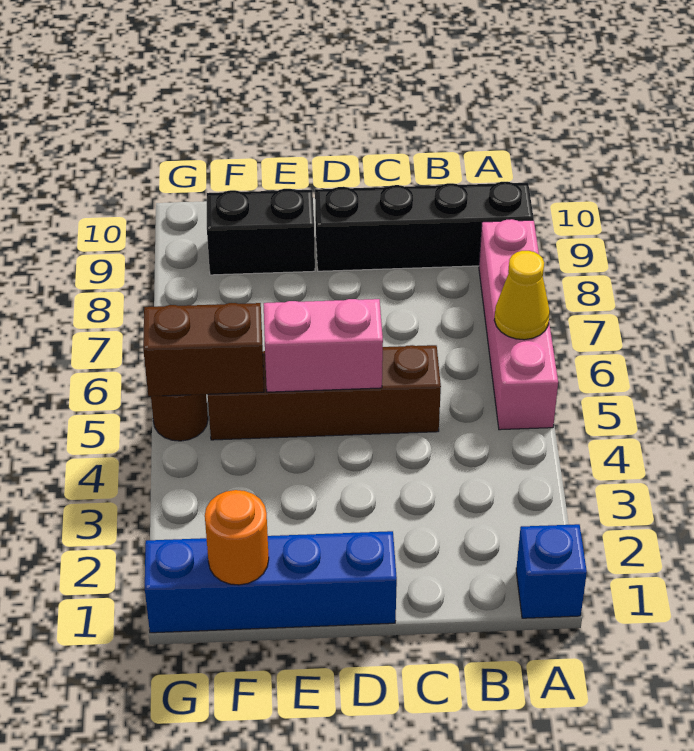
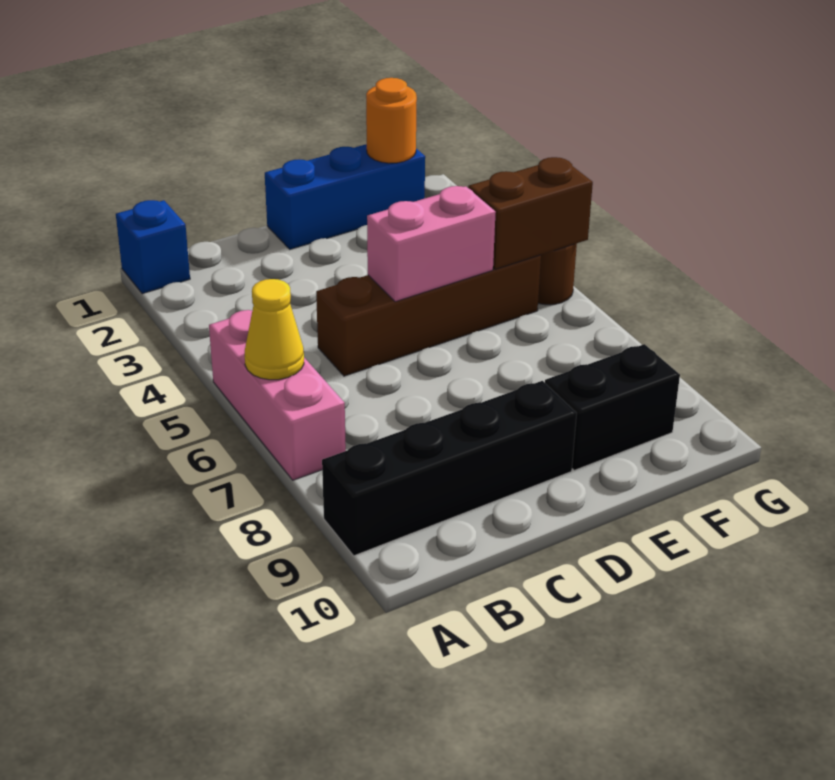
pink 1x4 brick [479,219,558,430] -> pink 1x3 brick [209,310,346,480]
blue 1x4 brick [145,531,397,633] -> blue 1x3 brick [265,144,425,249]

